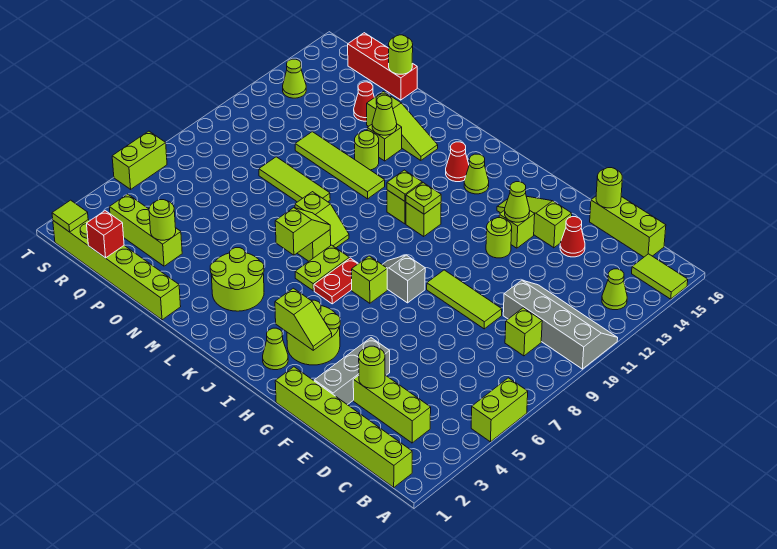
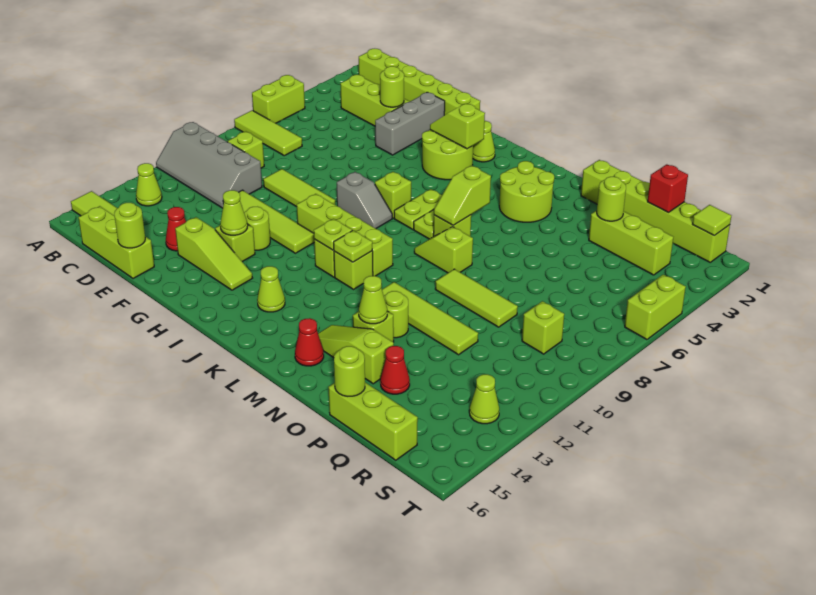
none -> lime 1x3 tile [234,110,302,156]
none -> lime 1x4 tile [223,190,314,253]
none -> lime 1x4 brick [297,194,393,276]
red 1x2 plate [314,258,358,304] -> lime 1x2 plate [394,189,442,229]
red 1x1 cone [446,142,469,182] -> red 1x1 cone moved to [295,318,324,366]
red 1x3 brick [348,33,417,100] -> lime 1x3 brick [328,382,418,460]
none -> lime 1x1 brick [522,301,564,354]

